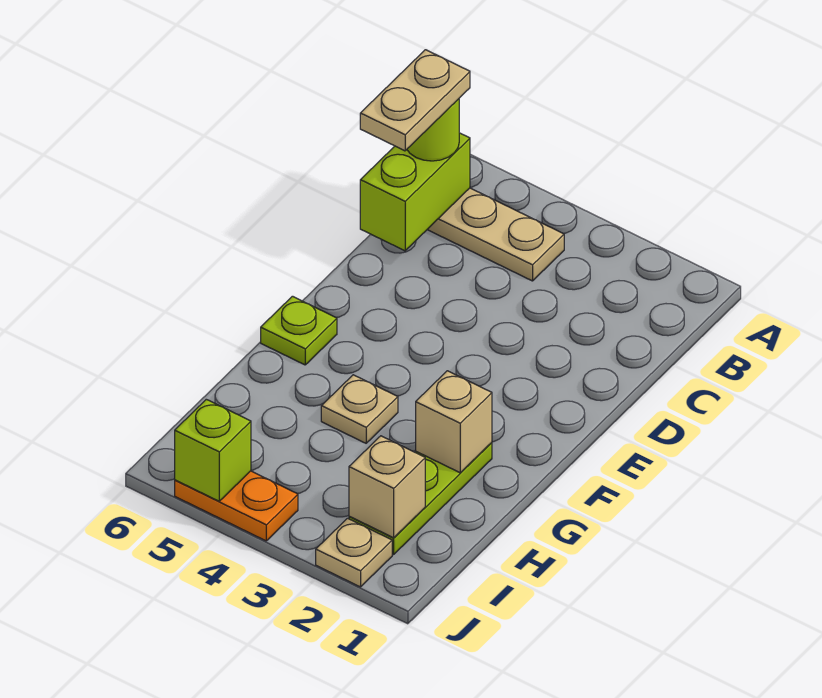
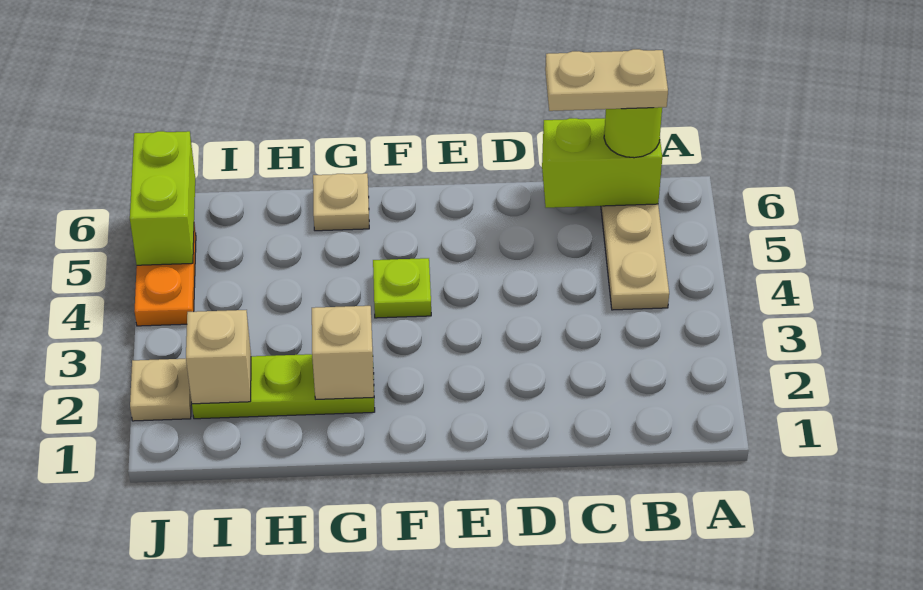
lime 1x1 plate [261,296,337,365] -> lime 1x1 plate moved to [373,258,431,318]
tan 1x1 plate [321,375,398,443] -> tan 1x1 plate moved to [313,173,369,231]
lime 1x1 brick [175,399,251,501] -> lime 1x2 brick [130,131,195,265]

